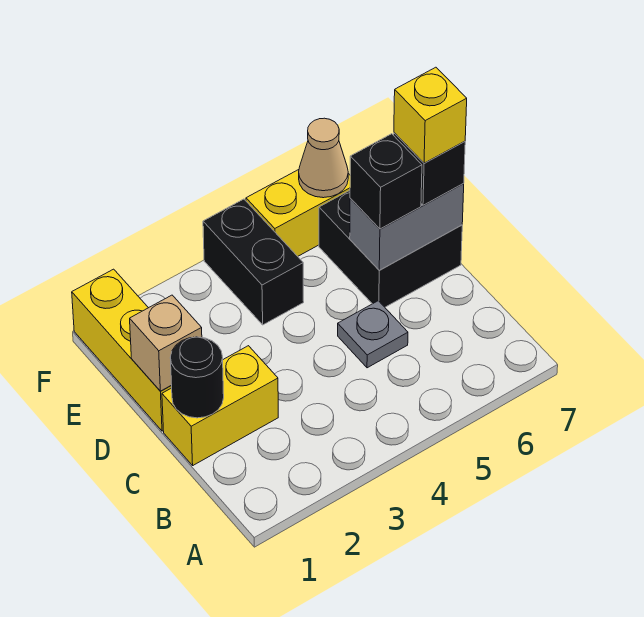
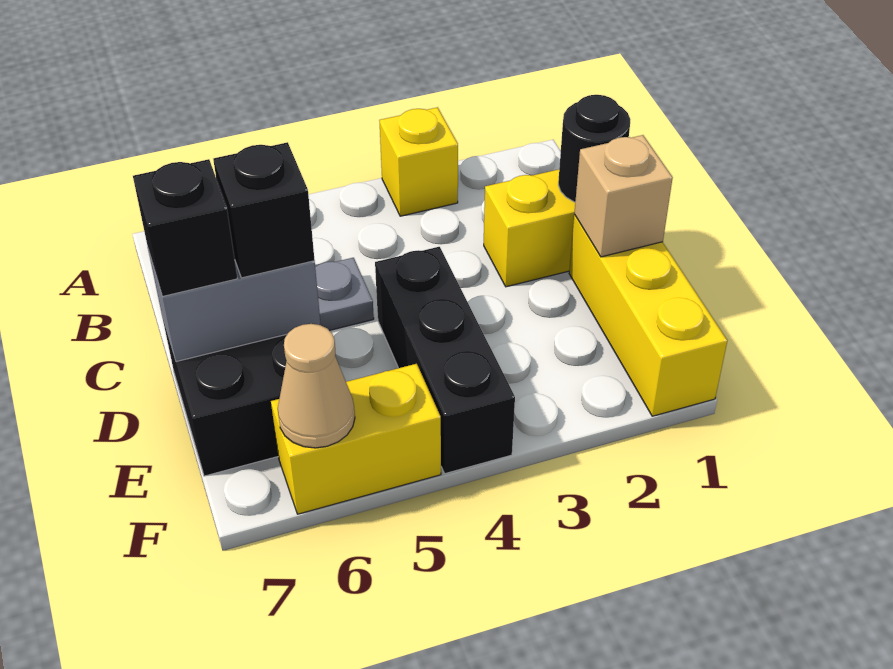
yellow 1x1 brick [394,67,467,163] -> yellow 1x1 brick moved to [379,107,458,216]
black 1x2 brick [203,199,304,325] -> black 1x3 brick [375,247,515,474]

